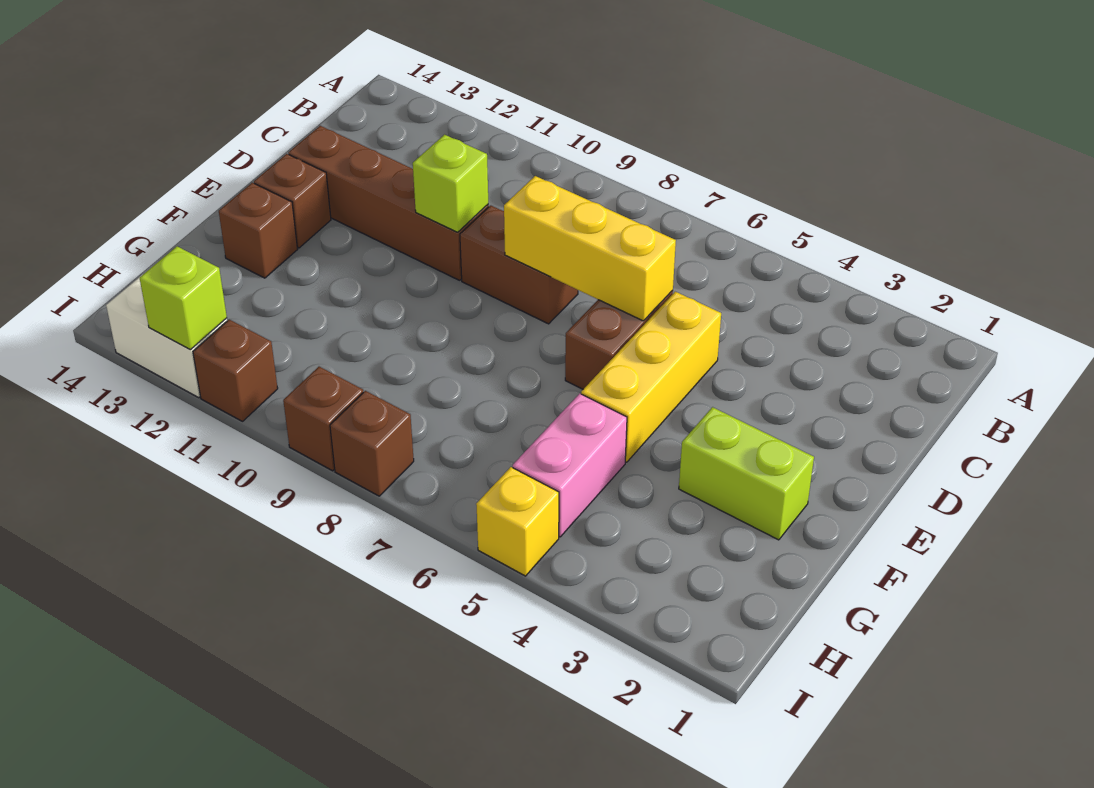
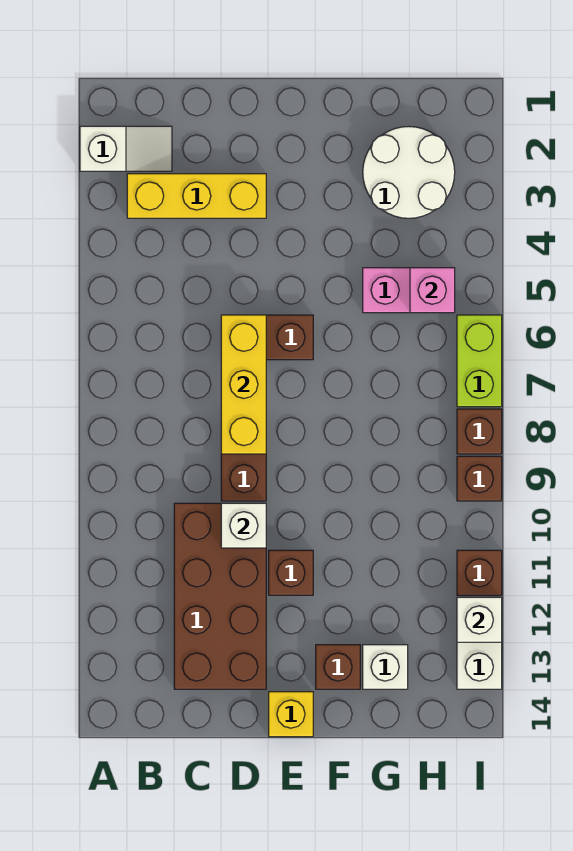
none -> white 1x2 slope [80,126,172,171]
yellow 1x3 brick [581,292,721,462] -> yellow 1x3 brick moved to [127,174,266,218]
brown 1x4 brick [288,126,489,280] -> brown 2x4 brick [174,503,266,689]
lime 1x1 brick [413,135,488,232] -> white 1x1 brick [221,503,266,548]
brown 1x1 brick [254,154,331,248] -> brown 1x1 brick moved to [269,550,313,595]
lime 1x2 brick [679,407,814,540] -> lime 1x2 brick moved to [457,315,502,407]
none -> white 2x2 round brick [363,126,455,218]
none -> white 1x1 brick [363,645,408,689]
none -> pink 1x1 brick [410,268,455,313]
yellow 1x1 brick [476,467,559,576] -> yellow 1x1 brick moved to [269,692,313,737]
lime 1x1 brick [140,246,227,350] -> white 1x1 brick [457,597,502,642]

